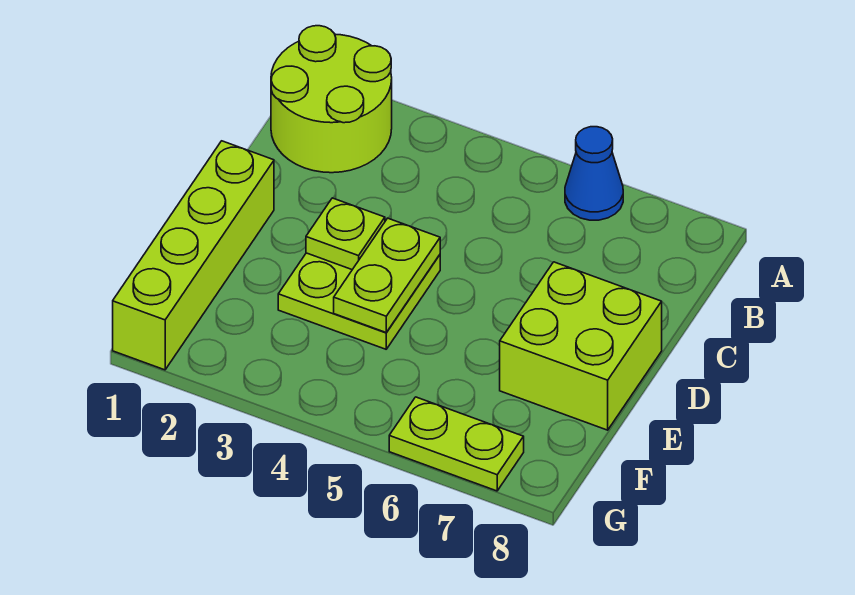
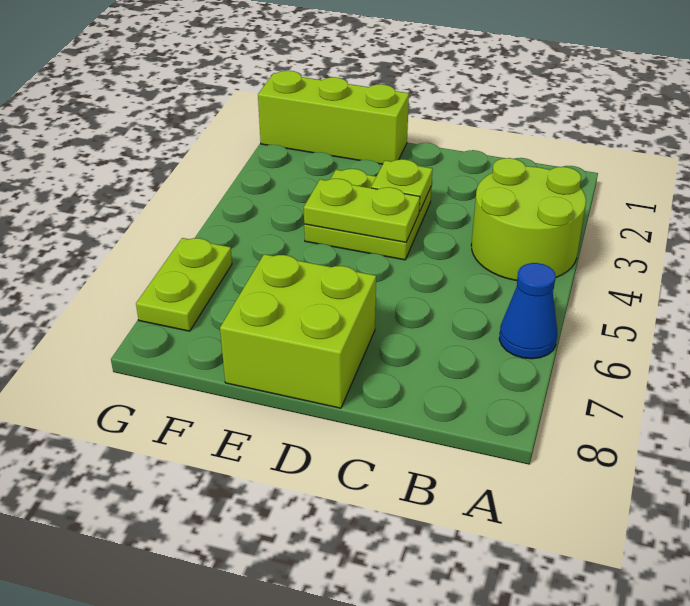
lime 2x2 round brick [271,26,392,173] -> lime 2x2 round brick moved to [471,158,586,280]
lime 1x4 brick [113,141,274,370] -> lime 1x3 brick [258,71,409,164]

